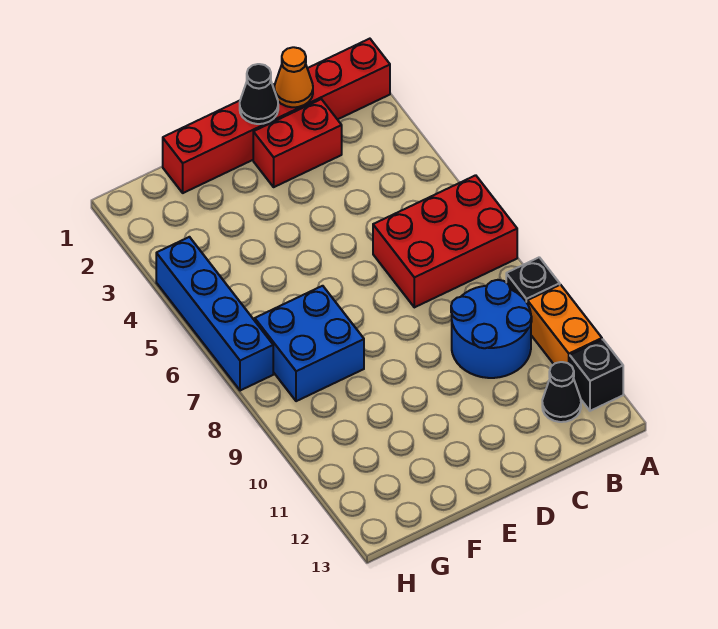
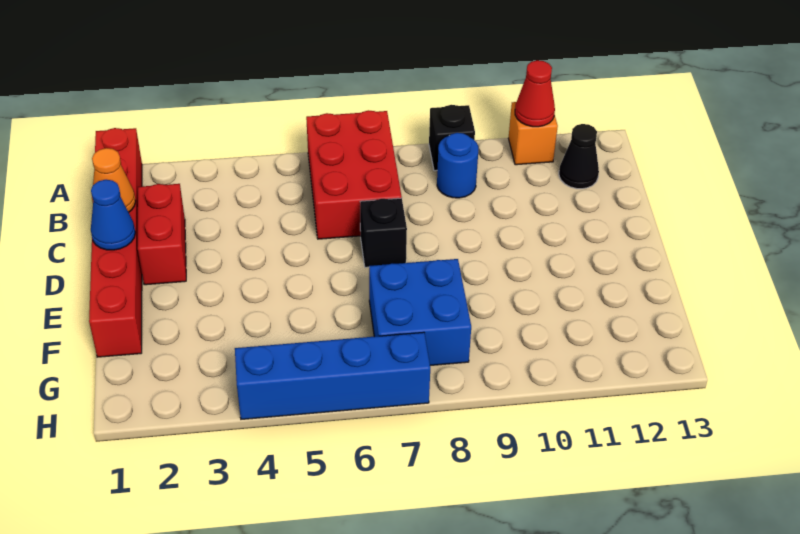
orange 1x2 brick [527,285,602,364] -> orange 1x1 brick [508,102,558,165]
none -> red 1x1 cone [515,60,555,127]
black 1x1 brick [570,339,623,411] -> black 1x1 brick moved to [360,198,407,267]
blue 2x2 round brick [451,280,532,378] -> blue 1x1 round brick [437,133,478,198]
black 1x1 cone [240,64,278,124] -> blue 1x1 cone [91,180,135,250]

